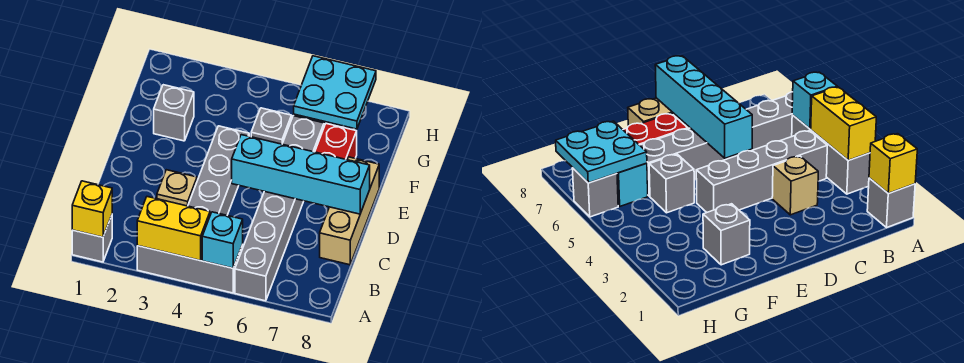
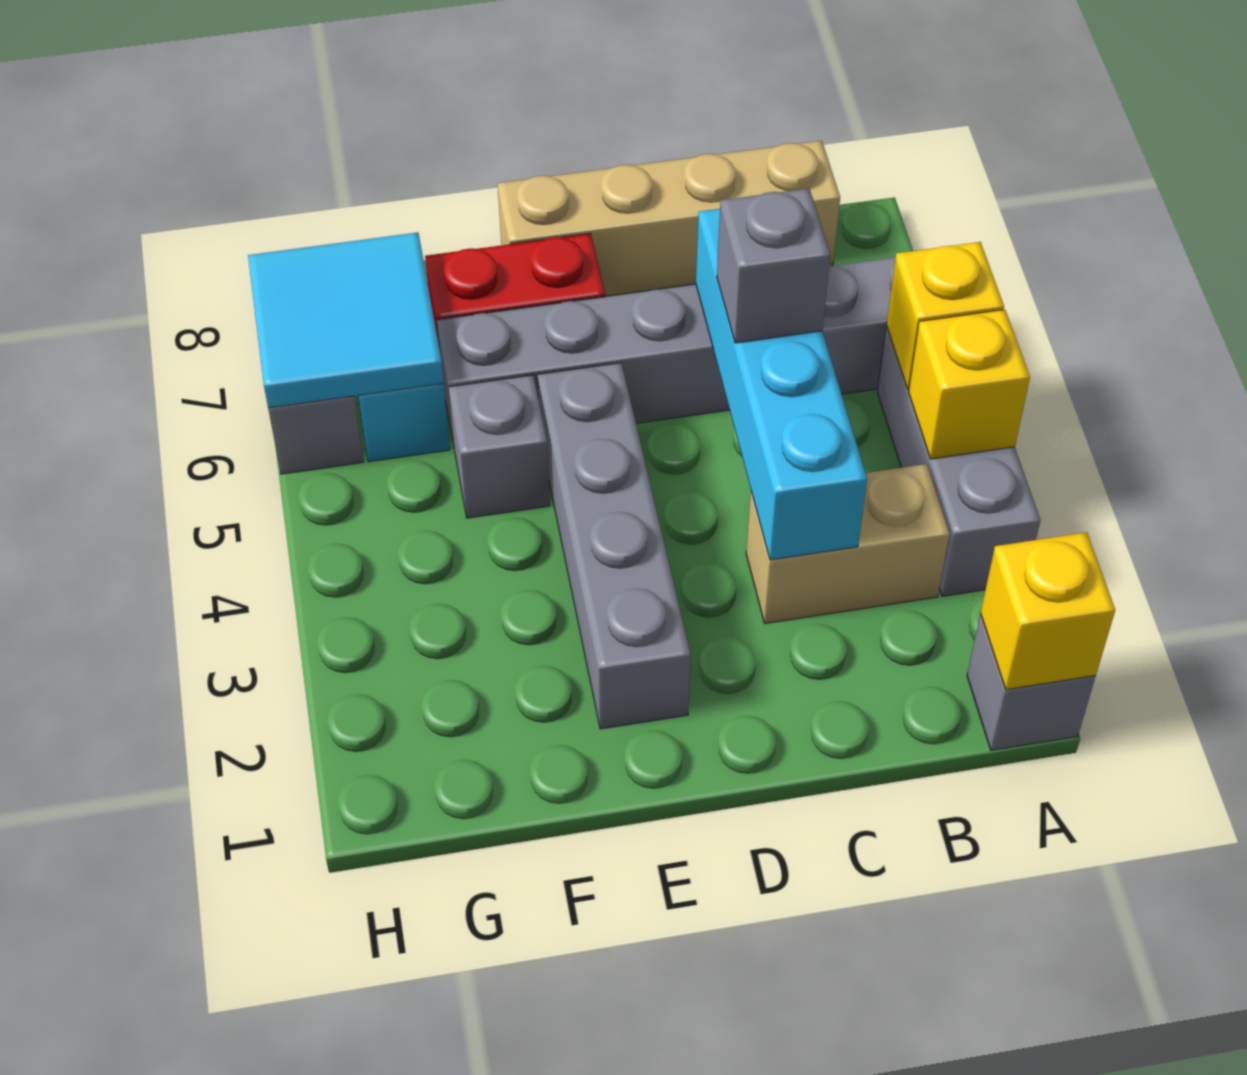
yellow 1x2 brick [137,197,210,261] -> yellow 1x1 brick [908,310,1030,459]
cyan 1x1 brick [202,212,243,268] -> yellow 1x1 brick [887,242,1004,389]
grey 1x4 brick [188,126,249,215] -> grey 1x4 brick turned to [538,363,691,729]
tan 1x1 brick [157,170,197,206] -> tan 1x2 brick [746,464,950,623]
tan 1x3 brick [320,157,379,265] -> tan 1x4 brick [498,141,840,296]
cyan 1x4 brick [232,135,370,214] -> cyan 1x4 brick moved to [696,209,867,560]
grey 1x1 brick [154,85,194,141] -> grey 1x1 brick moved to [717,188,830,343]
cyan 2x2 plate [294,56,376,129] -> cyan 2x2 tile [248,233,444,408]

